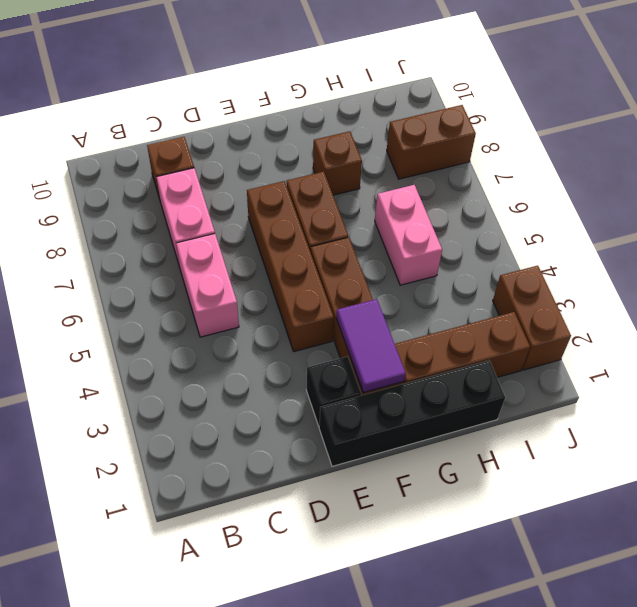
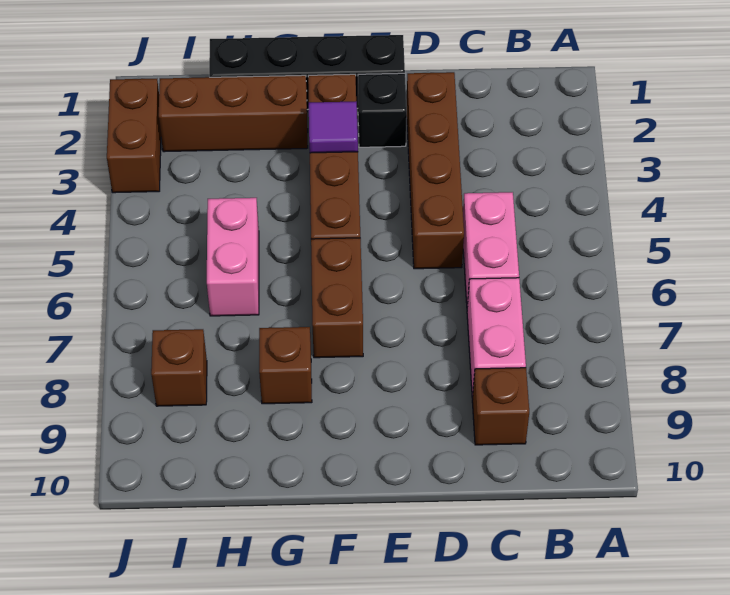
brown 1x4 brick [247,181,334,352] -> brown 1x4 brick moved to [407,72,464,269]
purple 1x2 tile [336,299,406,393] -> purple 1x1 tile [309,101,358,153]
brown 1x2 brick [387,105,476,179] -> brown 1x1 brick [151,329,207,406]

